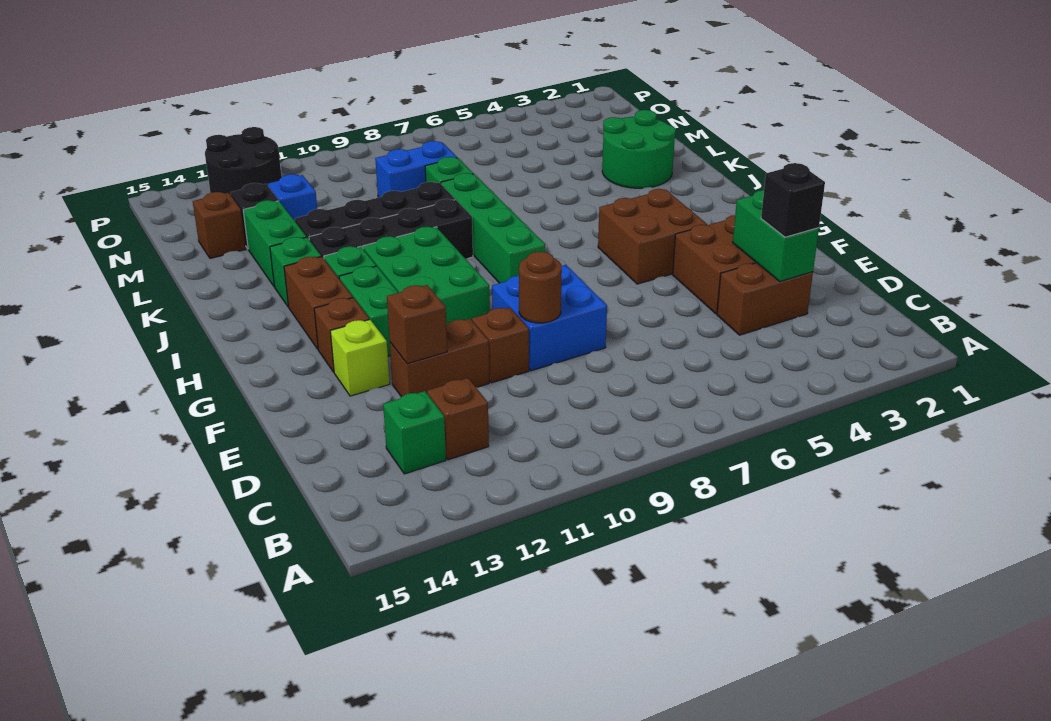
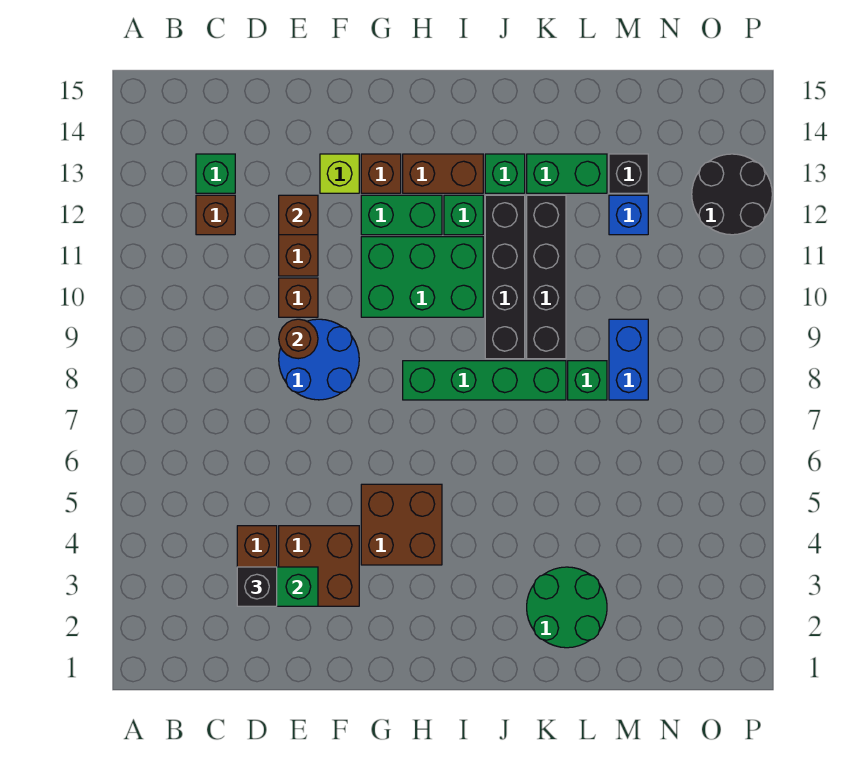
blue 2x2 brick [492,265,607,371] -> blue 2x2 round brick [279,319,359,400]
brown 1x1 brick [193,192,246,258] -> none

